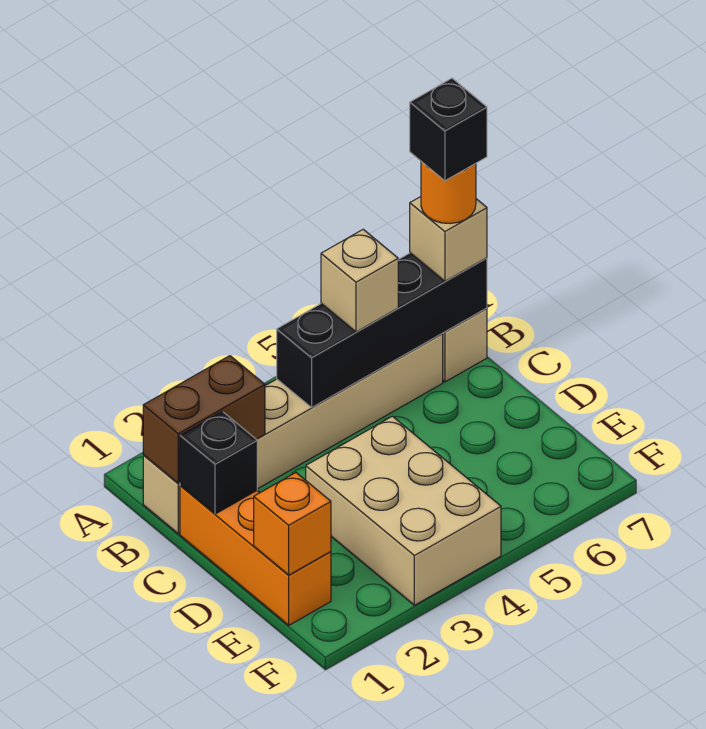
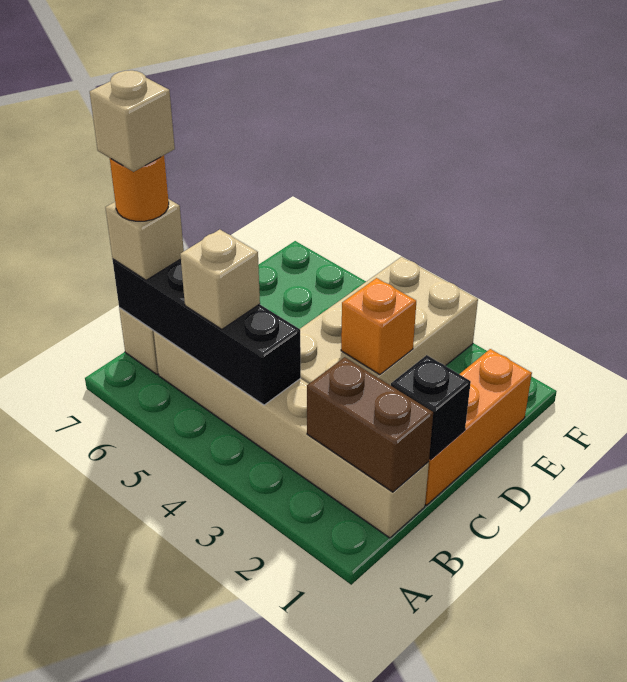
black 1x1 brick [410,78,487,181] -> tan 1x1 brick [90,70,175,172]
tan 2x3 brick [306,416,501,605] -> tan 2x4 brick [300,257,478,386]
orange 1x1 brick [254,473,331,575] -> orange 1x1 brick moved to [341,278,416,375]

